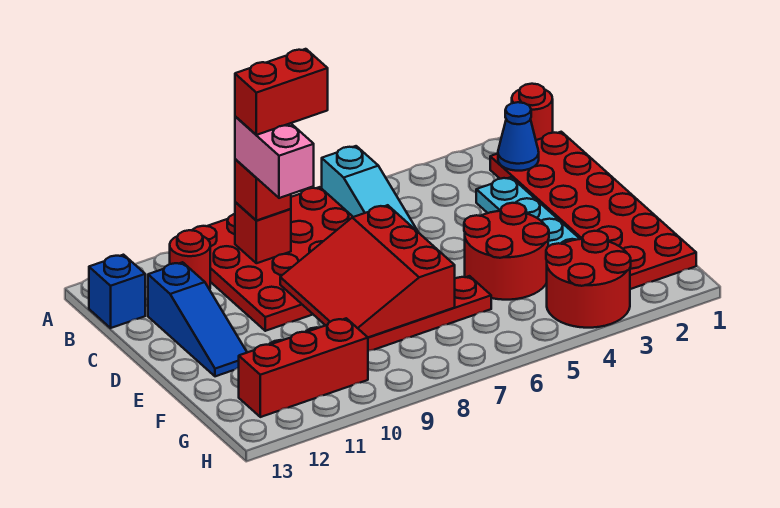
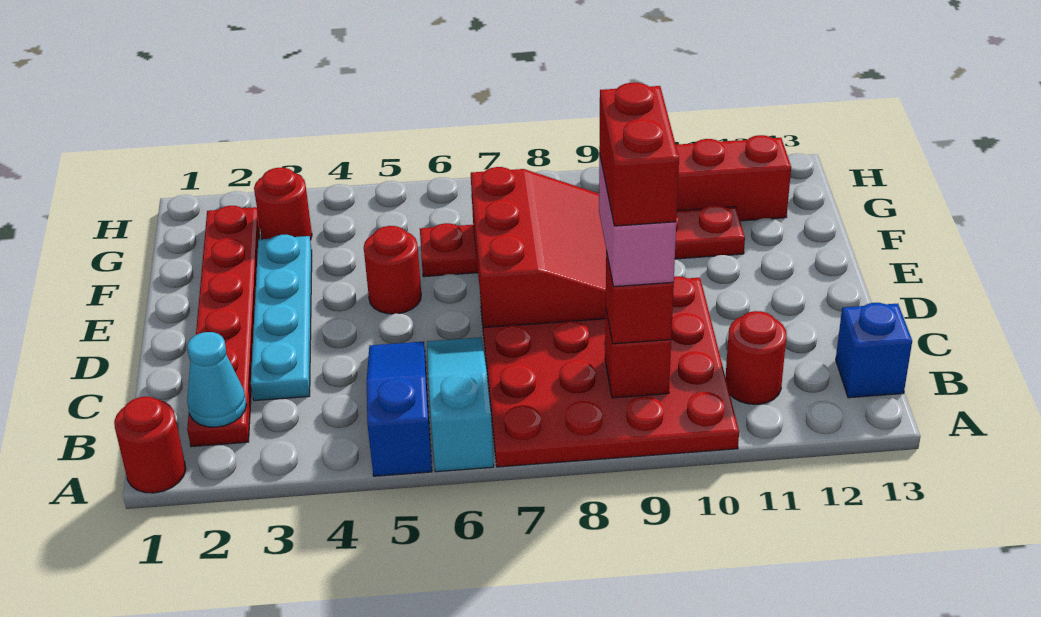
red 2x6 plate [490,132,696,289] -> red 1x6 plate [187,206,260,447]
blue 1x1 cone [498,102,539,171] -> cyan 1x1 cone [187,332,247,427]
red 1x2 brick [235,49,328,135] -> red 1x2 brick turned to [599,83,679,226]
blue 1x3 slope [148,262,247,376] -> blue 1x3 slope moved to [367,342,432,476]
red 2x2 round brick [464,203,549,300] -> red 1x1 round brick [364,226,421,314]
red 2x2 round brick [546,231,631,328] -> red 1x1 round brick [254,168,312,240]

